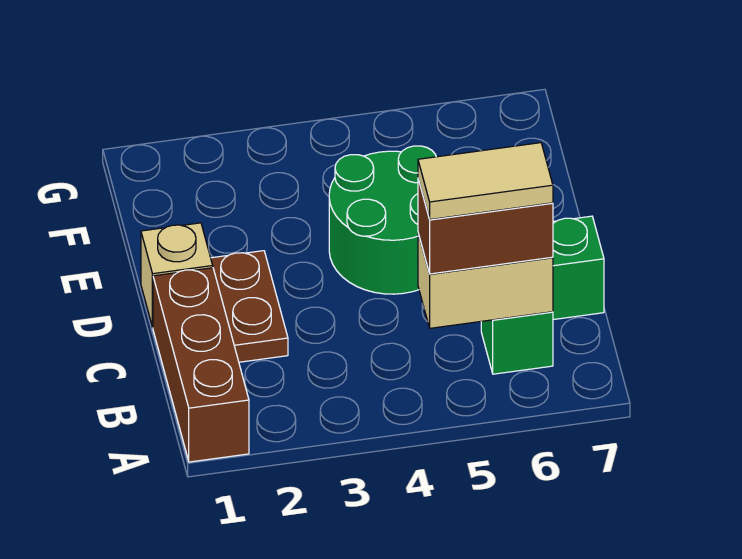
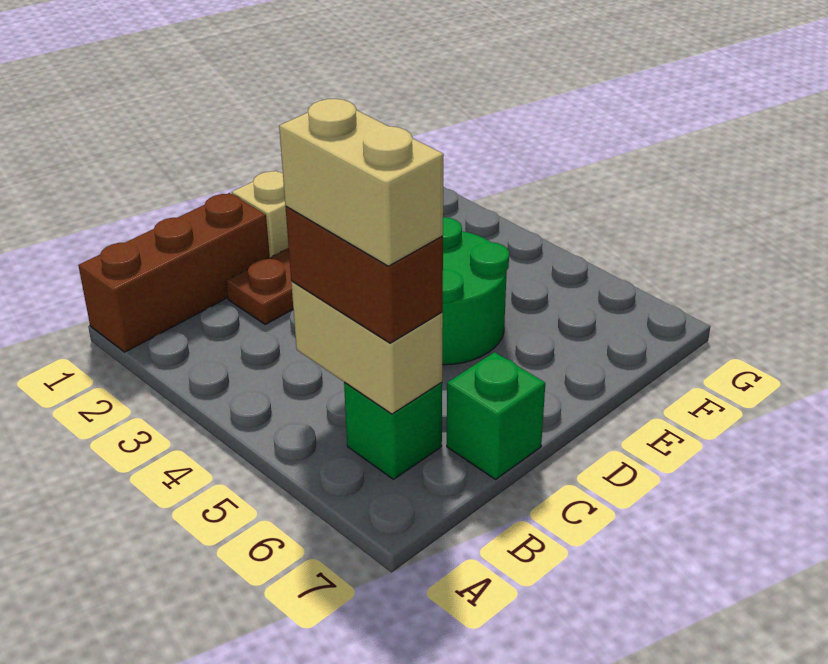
tan 1x2 tile [418,143,553,219] -> tan 1x2 brick [279,99,444,266]

